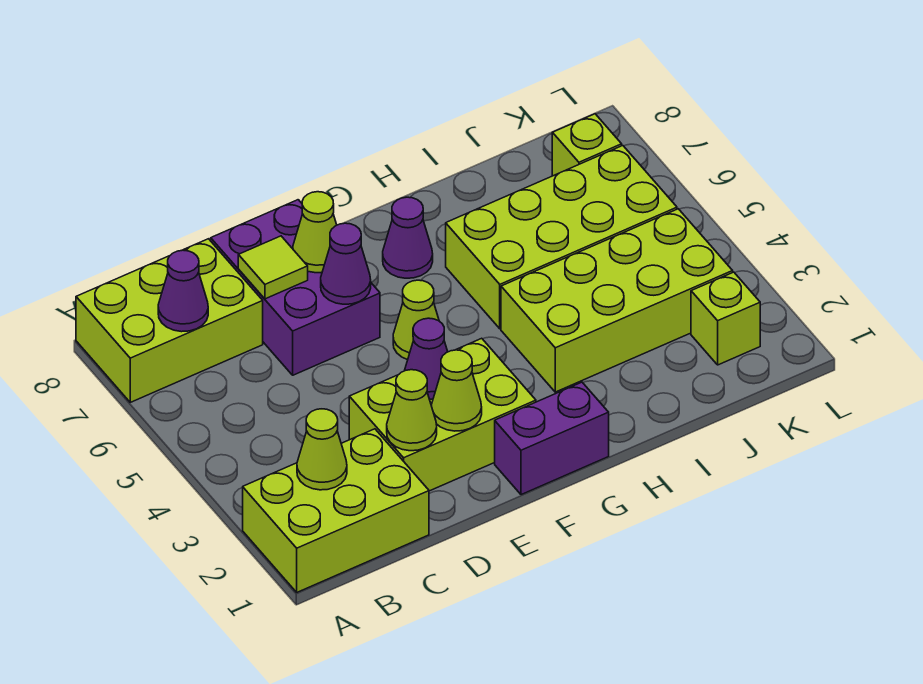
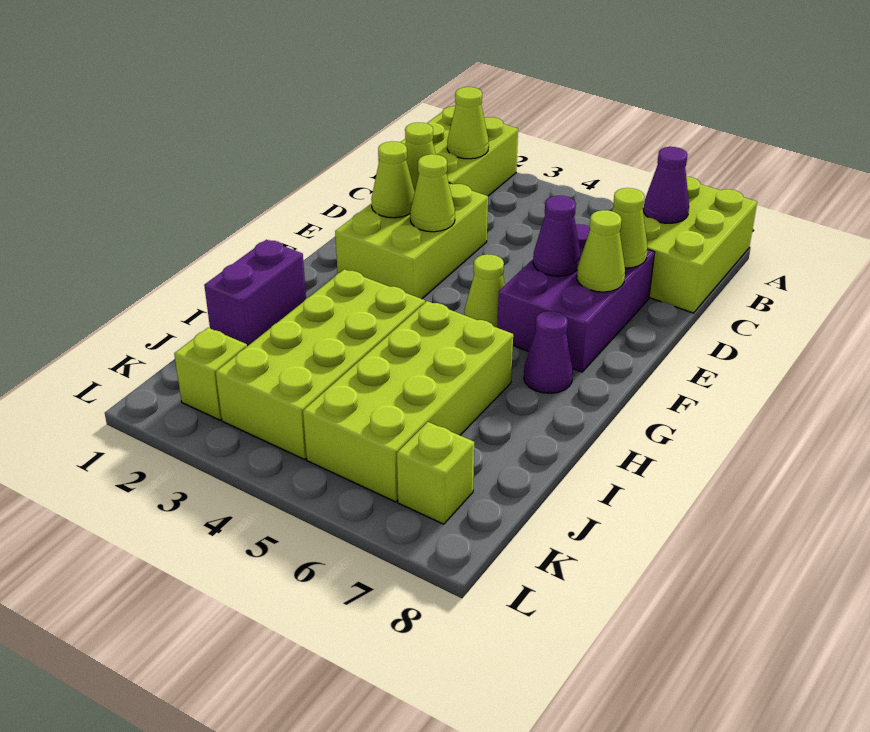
purple 2x3 brick [211,200,380,375] -> purple 2x3 brick turned to [497,224,655,372]
lime 1x1 tile [238,236,308,299] -> lime 1x1 cone [612,188,648,268]
purple 1x1 cone [405,318,448,399] -> lime 1x1 cone [410,154,455,232]
purple 1x2 brick [495,382,609,495] -> purple 1x2 brick moved to [204,240,306,346]

